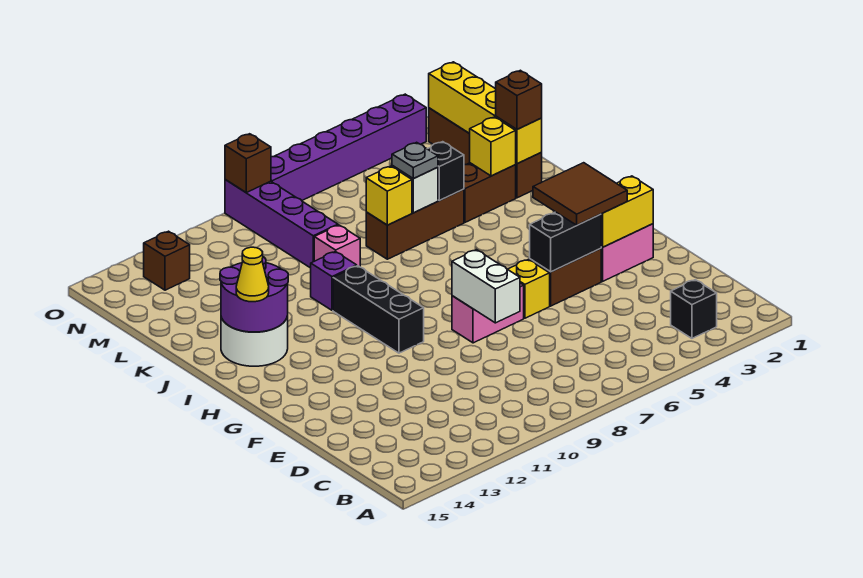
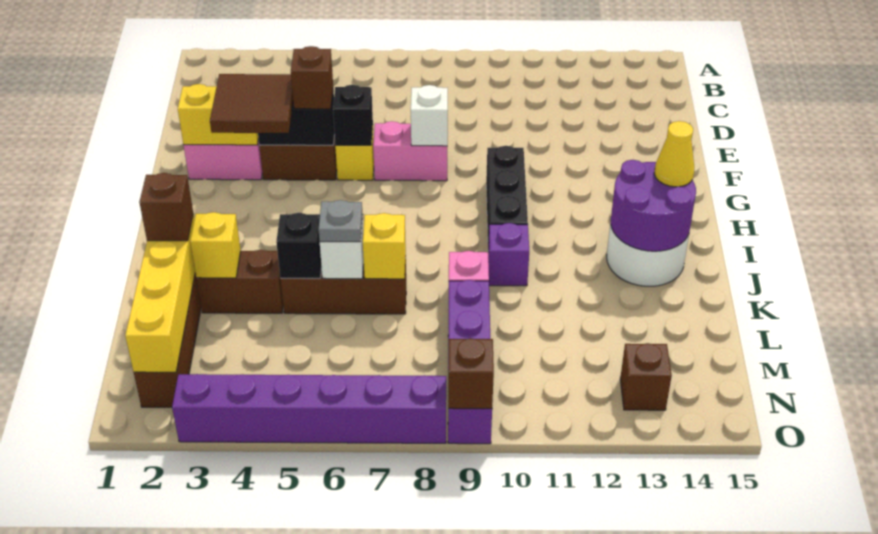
black 1x1 brick [671,280,717,338] -> black 1x1 brick moved to [333,85,373,145]
white 1x2 brick [452,250,520,323] -> white 1x1 brick [411,85,448,146]
none -> brown 1x1 brick [291,46,333,109]

